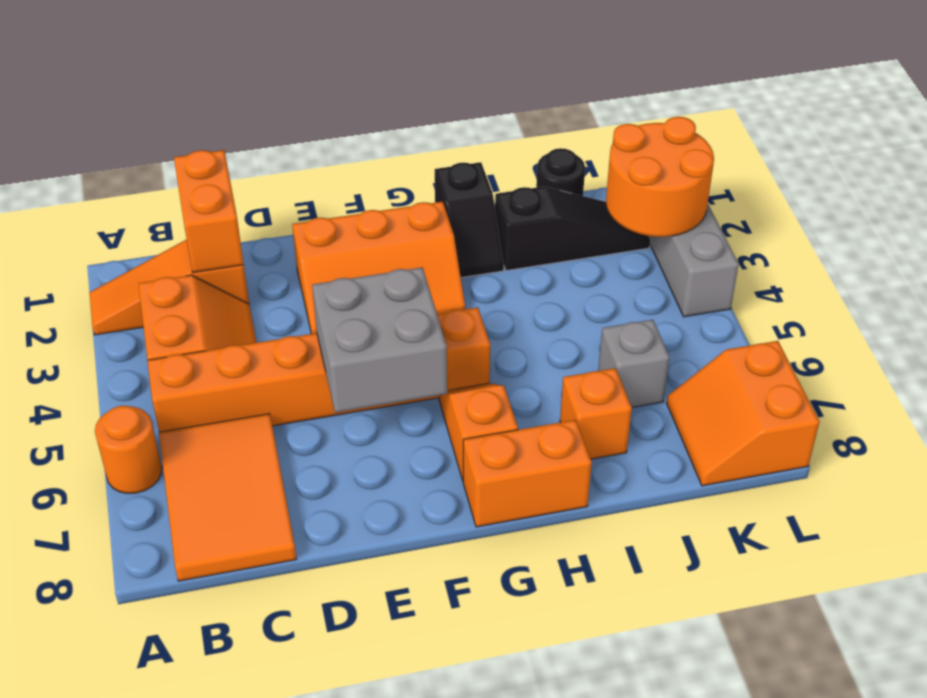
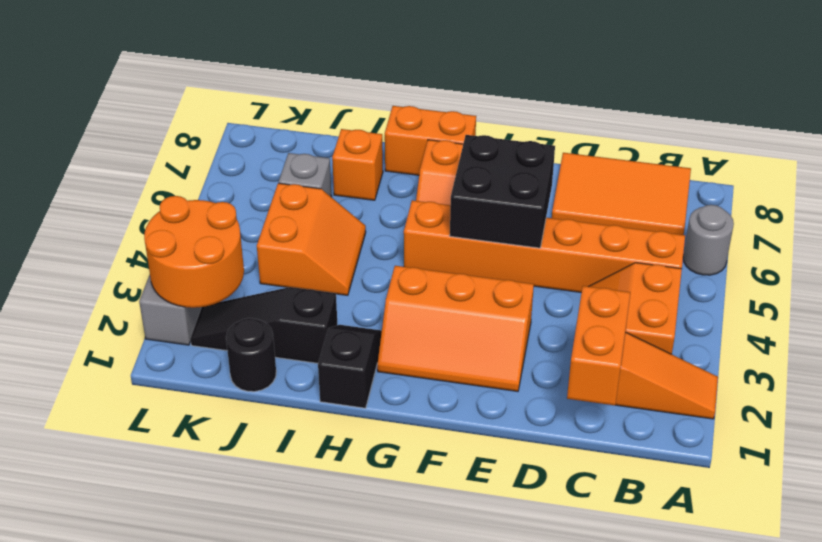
orange 1x1 round brick [95,406,162,493] -> grey 1x1 round brick [683,205,734,275]
orange 2x3 tile [159,414,296,581] -> orange 2x3 tile turned to [552,153,691,235]
orange 2x3 slope [292,202,465,334] -> orange 2x3 slope turned to [377,266,534,391]
grey 2x2 brick [312,267,447,413] -> black 2x2 brick [450,135,555,248]
orange 2x2 slope [667,341,819,486] -> orange 2x2 slope moved to [257,183,366,295]

